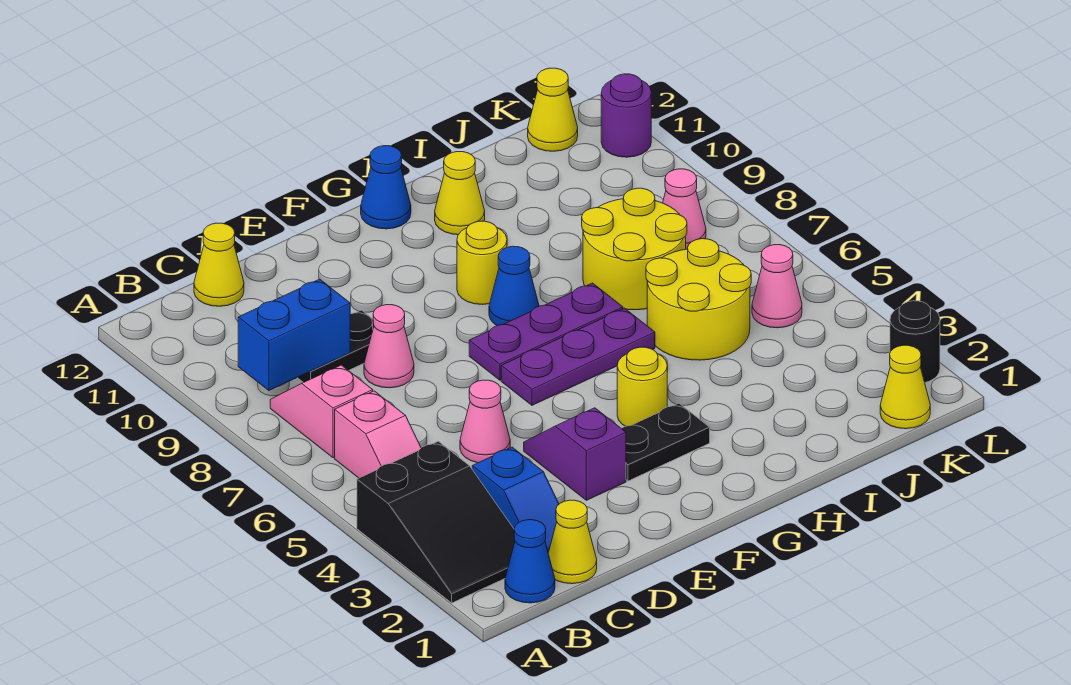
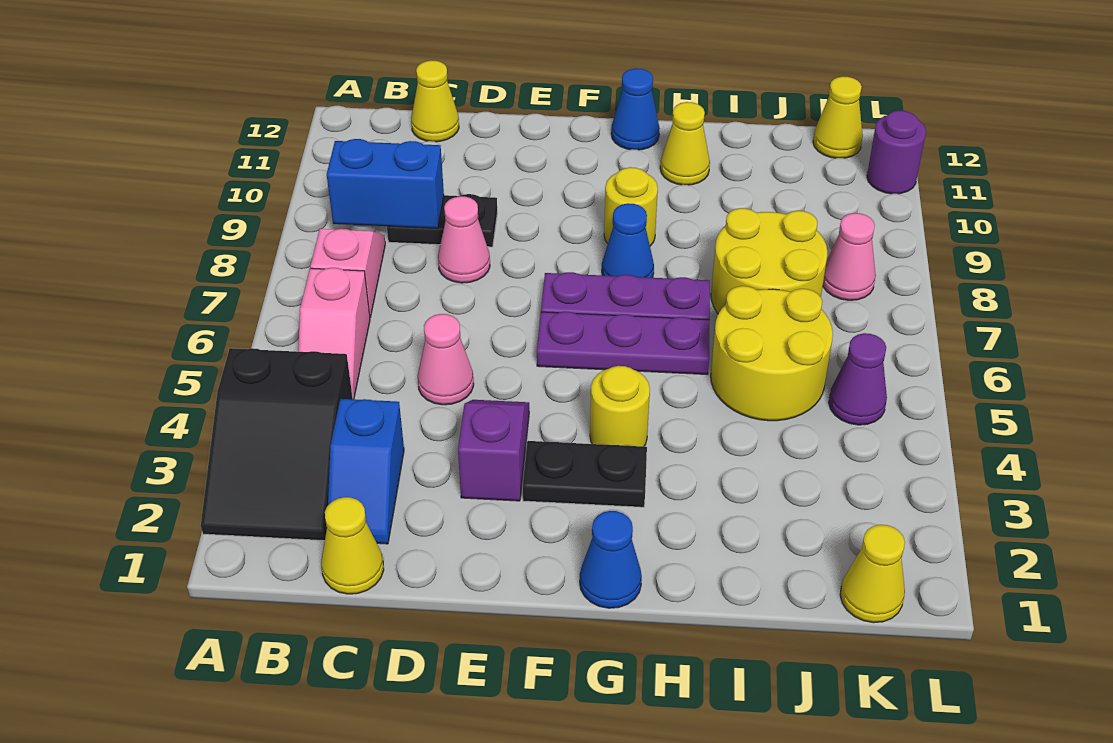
blue 1x1 cone [505,520,555,603] -> blue 1x1 cone moved to [580,511,642,608]
pink 1x1 cone [752,245,802,328] -> purple 1x1 cone [829,333,887,425]
black 1x1 round brick [890,301,940,383] -> none

